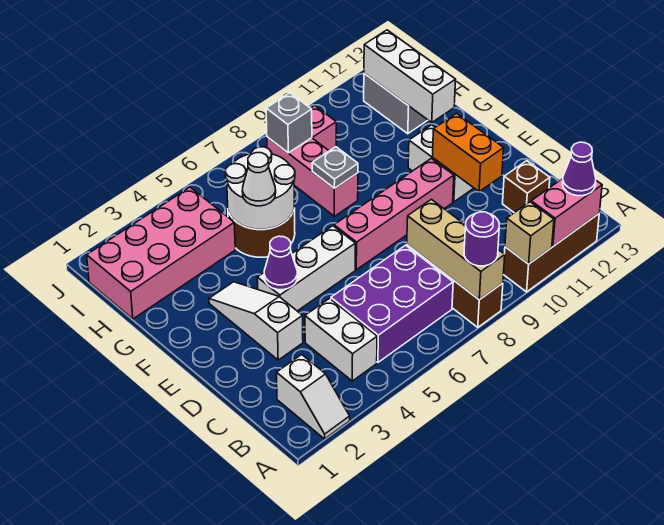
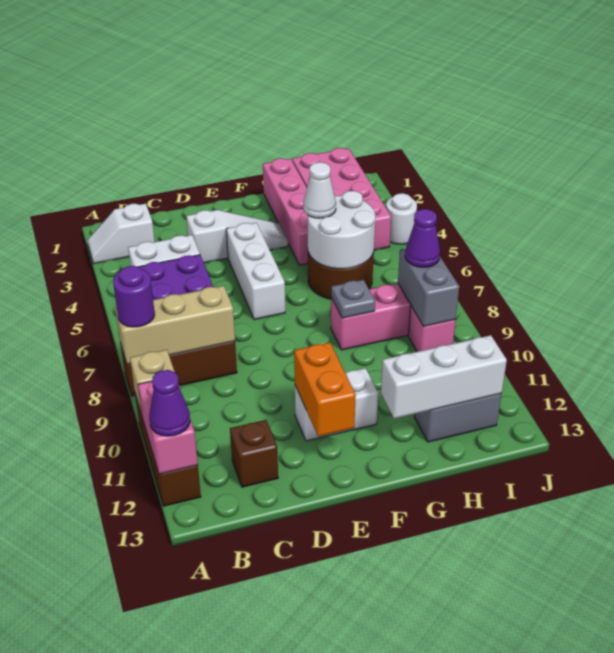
orange 1x2 brick [432,113,504,192] -> orange 1x2 brick turned to [294,342,356,437]
purple 1x1 cone [264,236,298,290] -> purple 1x1 cone moved to [405,209,440,267]
pink 1x4 brick [334,158,454,270] -> pink 1x4 brick moved to [263,158,308,265]
grey 1x1 brick [266,93,312,153] -> grey 1x2 brick [398,249,459,327]
none -> white 1x1 round brick [386,193,417,244]

